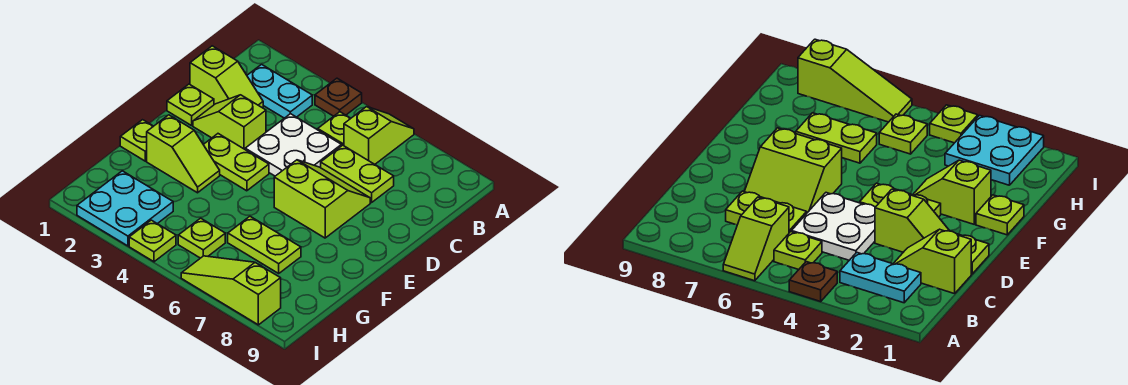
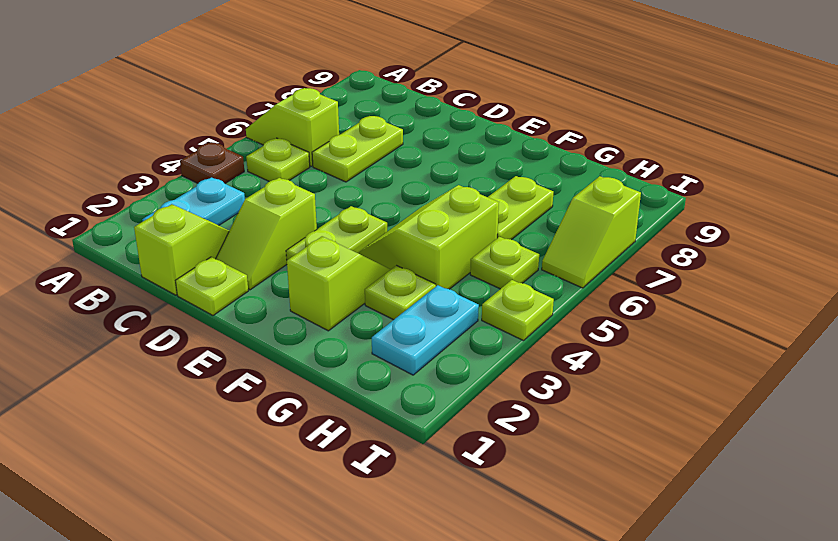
white 2x2 plate [245,114,341,176] -> none
lime 2x2 slope [274,160,370,238] -> lime 2x2 slope moved to [359,185,499,289]
lime 1x1 plate [120,120,153,161] -> lime 1x1 plate moved to [365,266,436,320]
cyan 2x2 plate [77,171,173,246] -> cyan 1x2 plate [372,285,479,375]
lime 1x3 slope [181,256,281,325] -> lime 1x2 slope [542,176,641,288]

